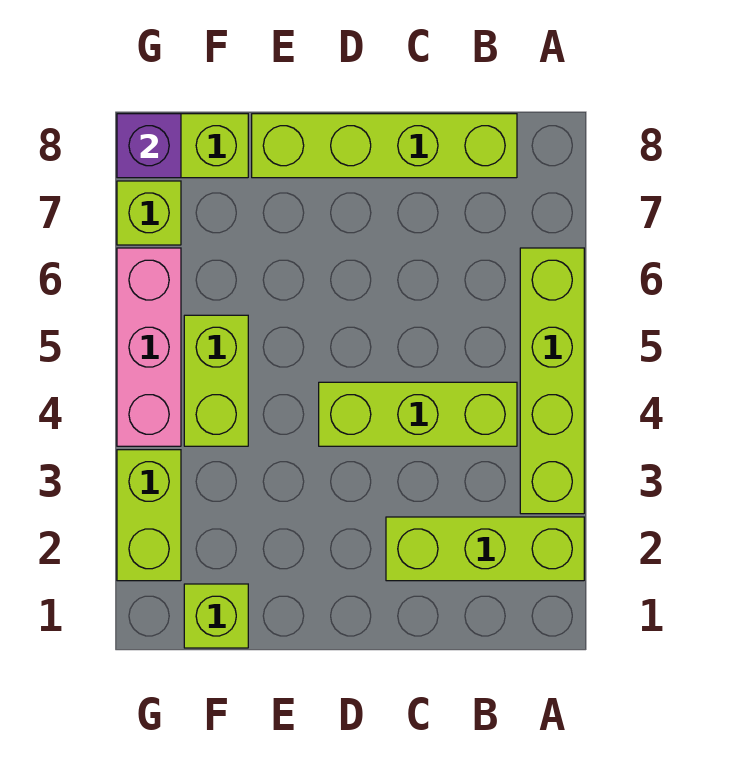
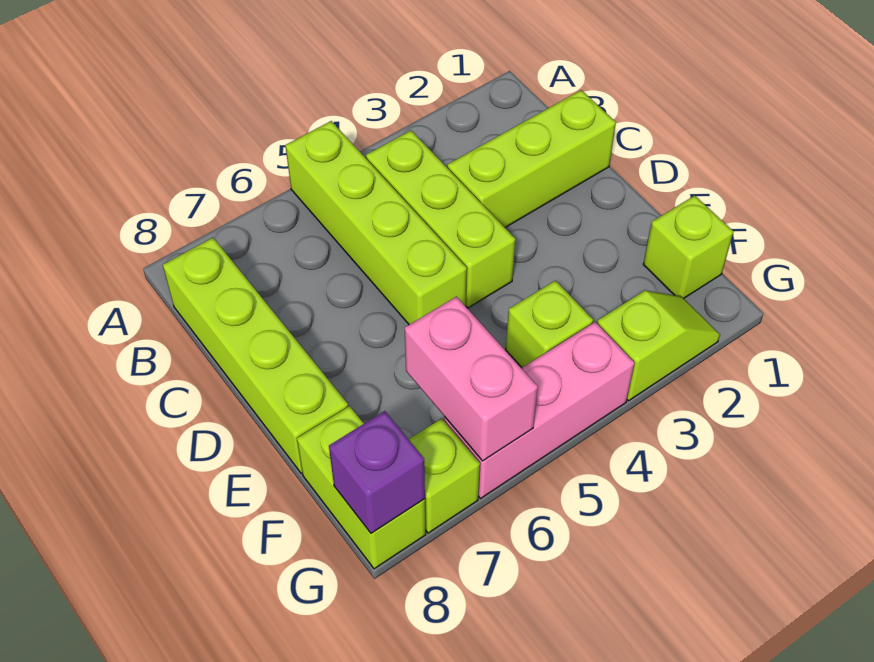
lime 1x3 brick [386,517,584,581] -> lime 1x3 brick turned to [447,90,616,227]
lime 1x4 brick [520,248,584,514] -> lime 1x4 brick turned to [285,121,467,325]
lime 1x2 brick [184,315,248,446] -> lime 1x1 brick [506,281,593,367]
none -> pink 1x2 brick [405,297,538,461]
lime 1x2 brick [117,450,181,581] -> lime 1x2 slope [597,291,720,401]

